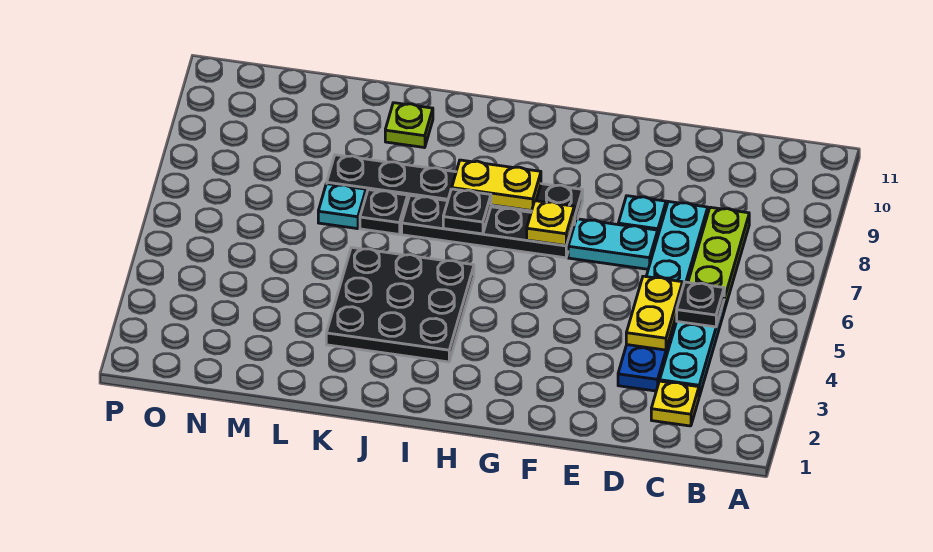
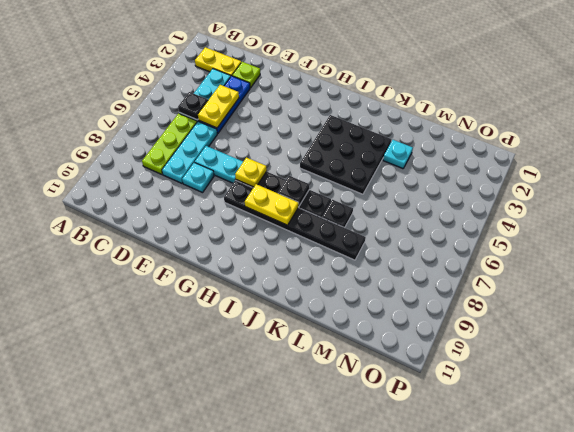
yellow 1x1 plate [651,381,699,426] -> yellow 1x2 plate [195,47,241,76]
lime 1x1 plate [385,103,433,148] -> lime 1x1 plate moved to [232,62,260,88]
cyan 1x1 plate [318,184,366,229] -> cyan 1x1 plate moved to [383,140,413,169]

